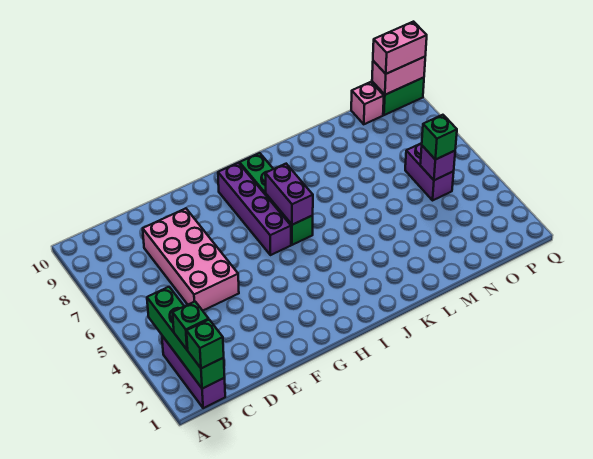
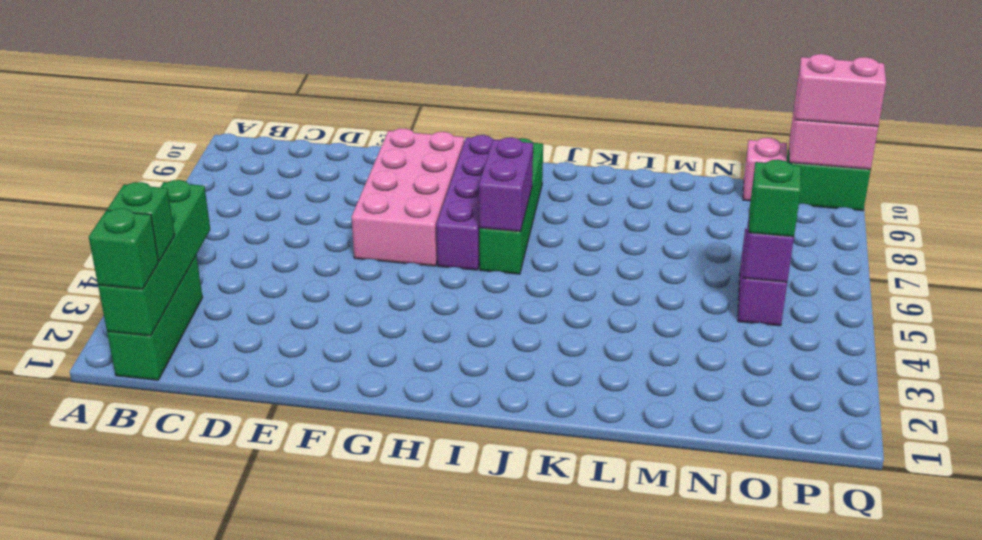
purple 1x3 brick [162,336,225,408] -> green 1x3 brick [107,255,203,380]
pink 2x4 brick [143,208,239,311] -> pink 2x4 brick moved to [351,128,464,266]

